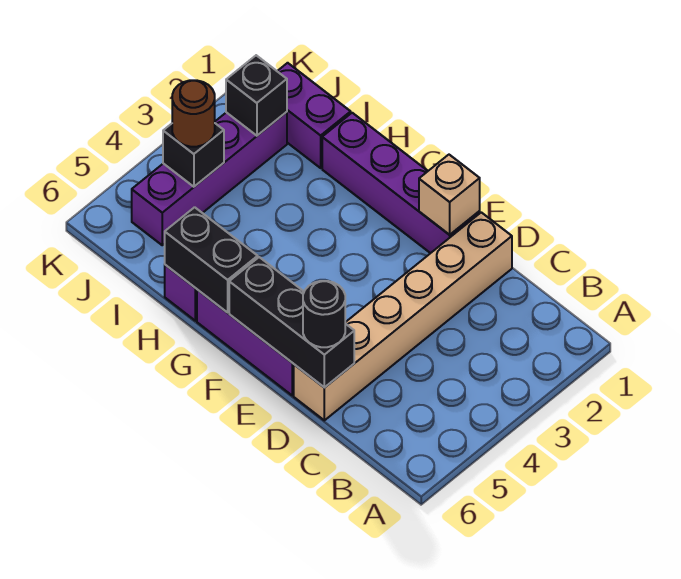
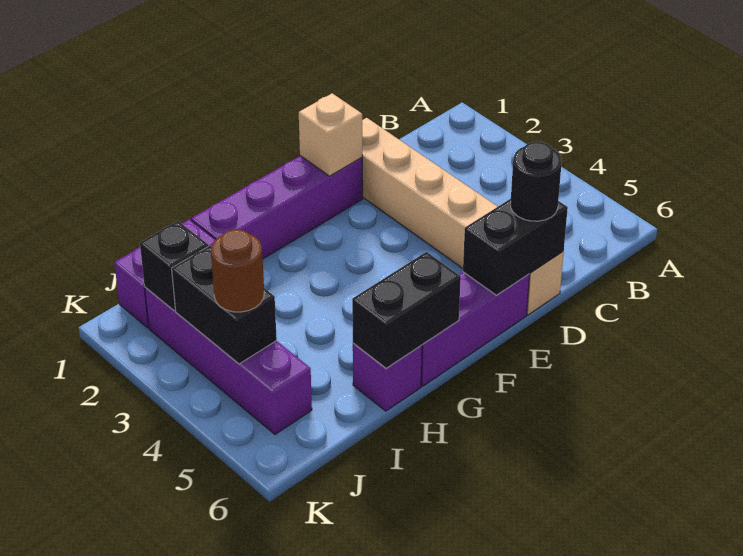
black 1x3 brick [229,257,354,388] -> black 1x2 brick [463,199,568,295]
black 1x1 brick [163,123,224,187] -> black 1x2 brick [172,246,277,364]

